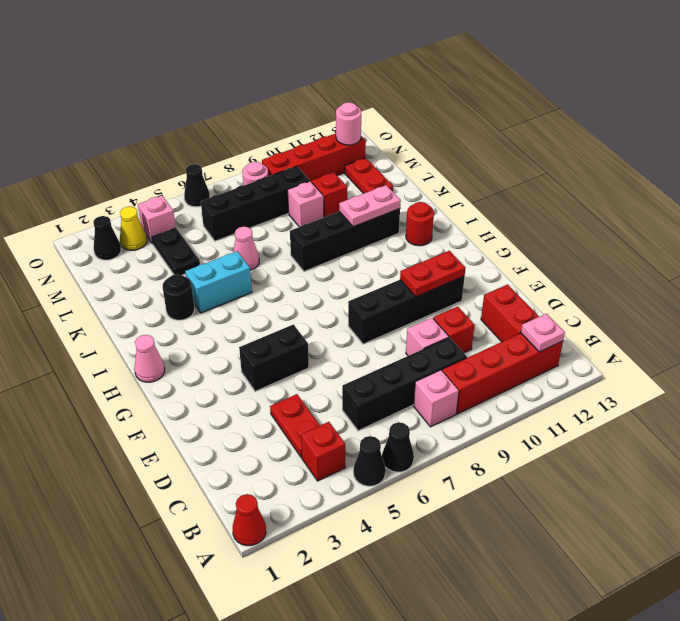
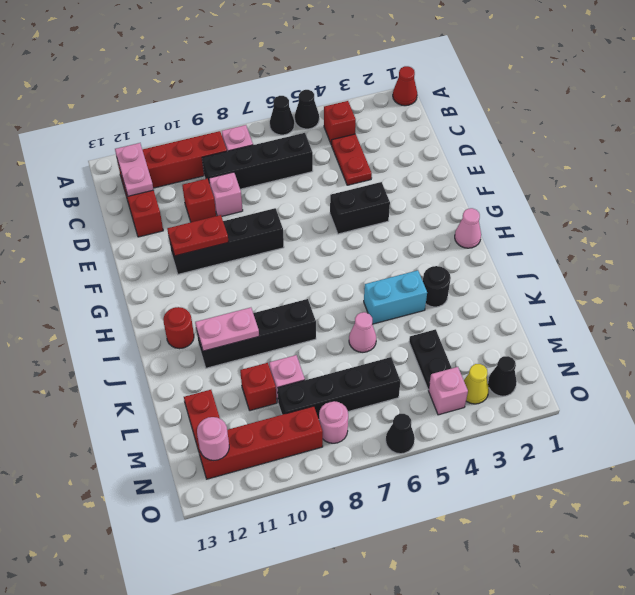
pink 1x1 plate [521,314,565,352] -> pink 1x2 plate [115,143,154,196]

